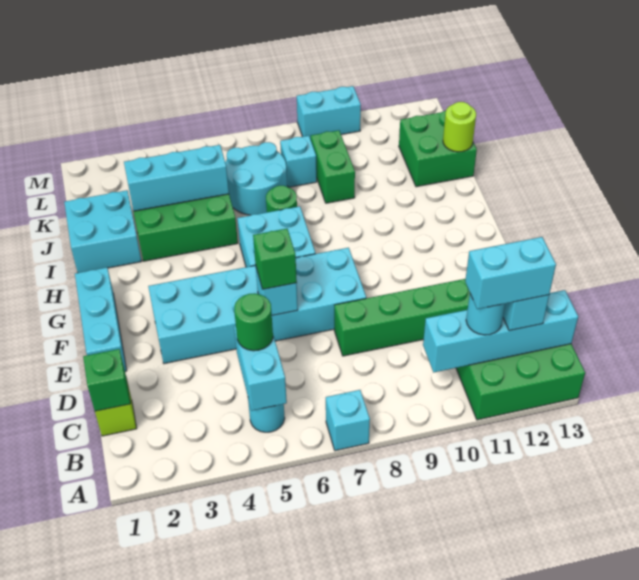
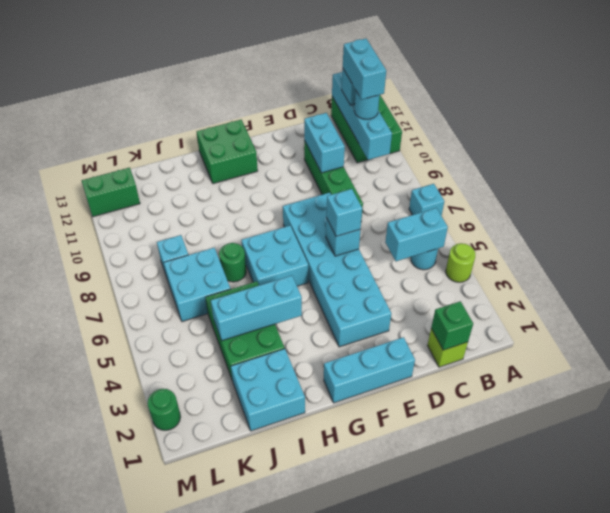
green 1x1 round brick [234,293,273,351] -> green 1x1 round brick moved to [147,389,180,430]
green 1x1 brick [253,229,297,289] -> cyan 1x1 brick [326,189,362,236]
cyan 1x3 brick [124,145,229,211] -> cyan 1x3 brick turned to [211,276,302,341]
cyan 2x2 round brick [225,142,287,215] -> cyan 2x2 brick [164,248,230,322]
green 1x2 brick [311,130,355,203] -> green 1x2 brick moved to [82,168,140,217]
green 2x2 brick [399,111,477,187] -> green 2x2 brick moved to [197,120,258,184]
lime 1x1 round brick [443,102,476,152] -> lime 1x1 round brick moved to [446,243,475,282]
cyan 1x2 brick [297,86,361,139] -> cyan 1x2 brick moved to [304,113,345,173]

